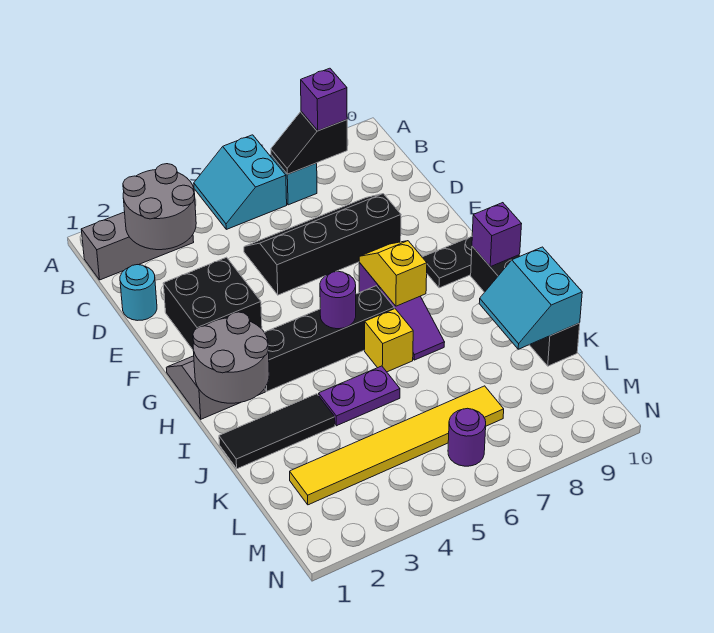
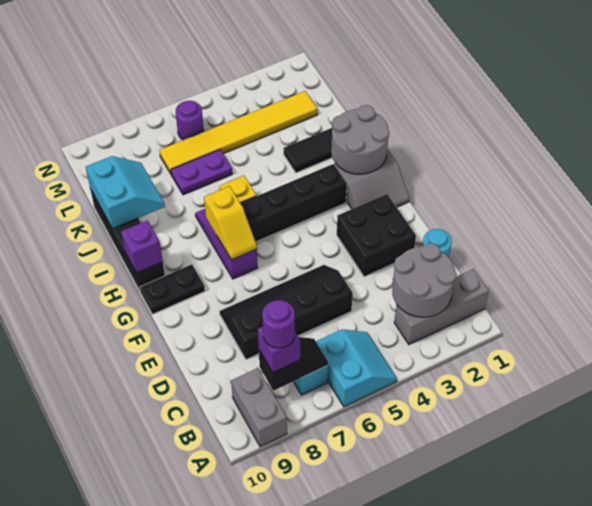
none -> grey 1x2 brick [231,368,287,447]
black 2x4 slope [244,194,401,295] -> black 2x4 slope turned to [220,265,353,359]
purple 1x1 round brick [320,271,356,329] -> purple 1x1 round brick moved to [262,300,295,348]
purple 1x2 plate [319,366,400,426] -> purple 1x2 plate moved to [171,150,232,195]

